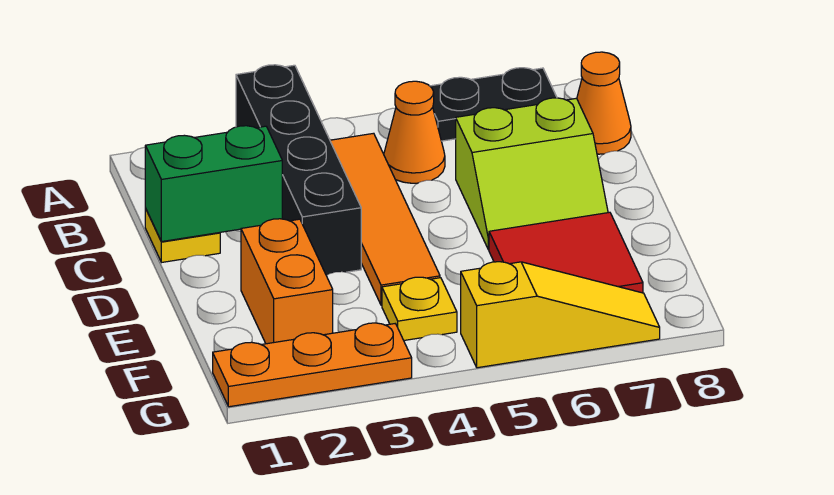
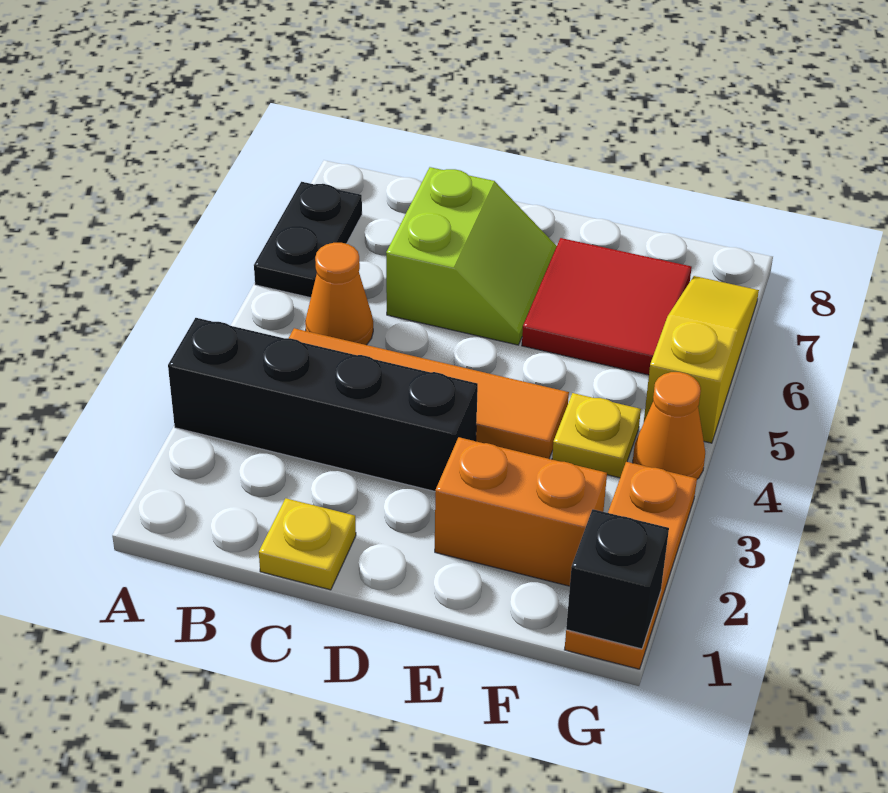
orange 1x1 cone [577,52,631,154] -> orange 1x1 cone moved to [633,372,705,479]
green 1x2 brick [145,126,282,242] -> none
none -> black 1x1 brick [566,509,669,649]

